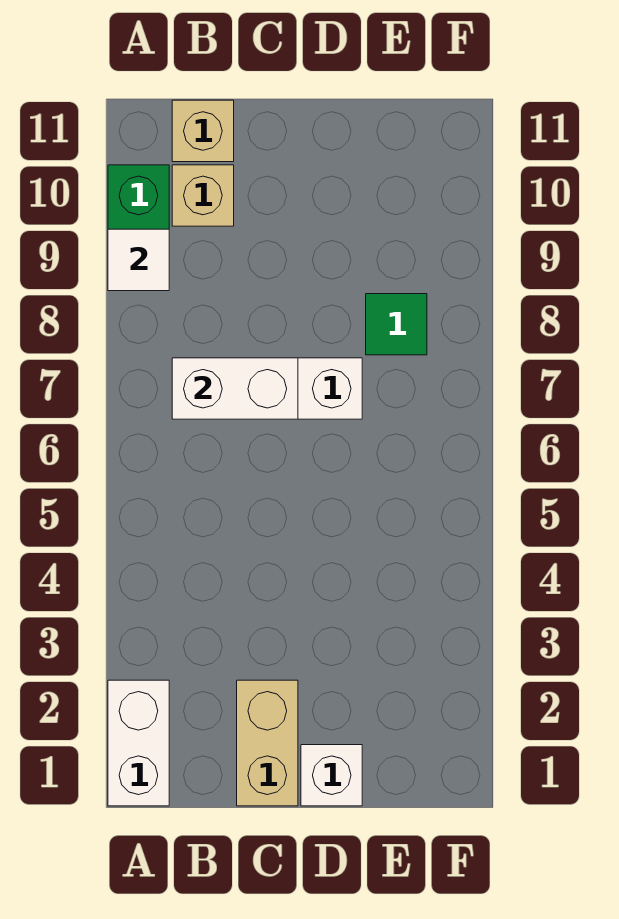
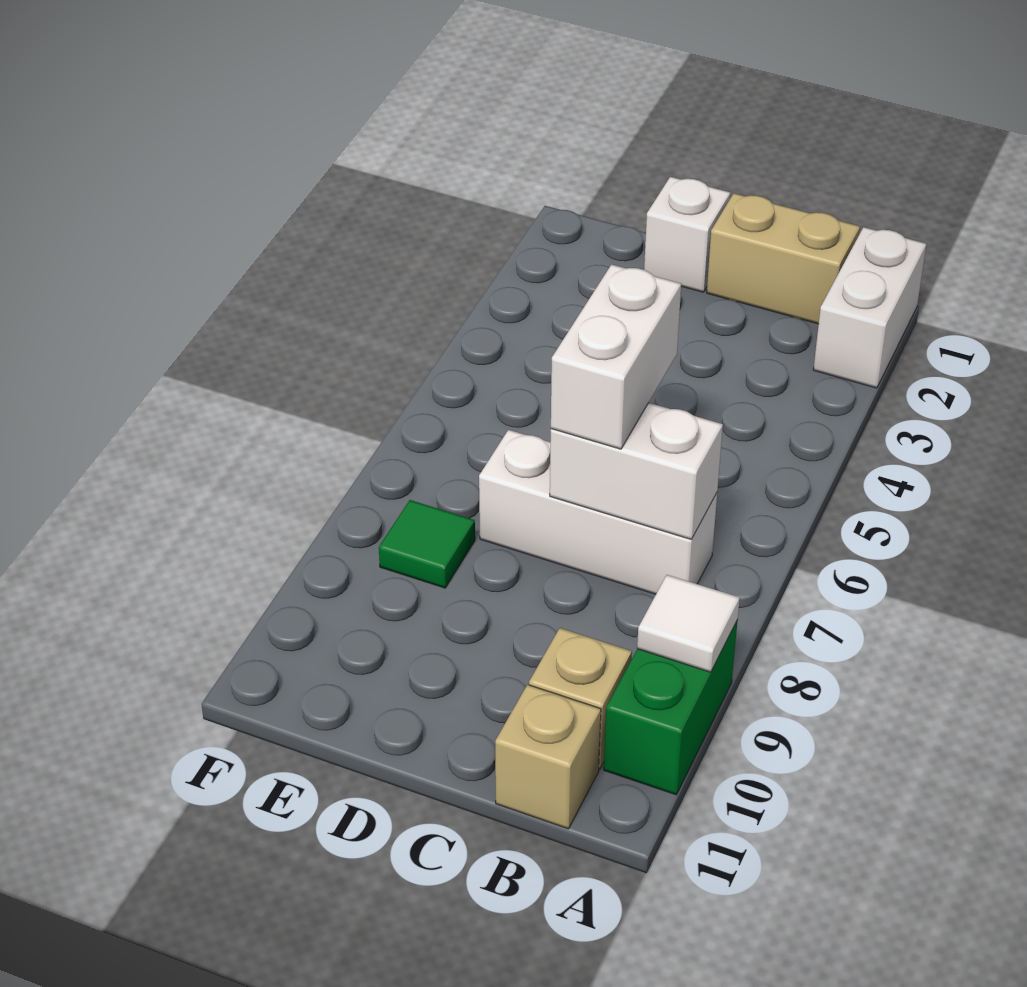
tan 1x2 brick [237,680,298,806] -> tan 1x2 brick turned to [707,193,860,324]
none -> white 1x2 brick [551,264,681,449]

